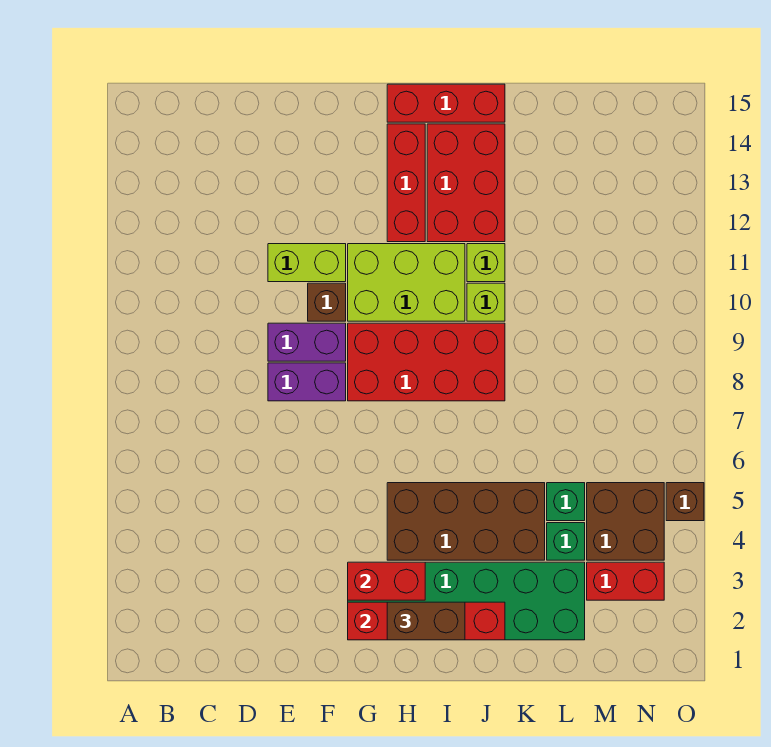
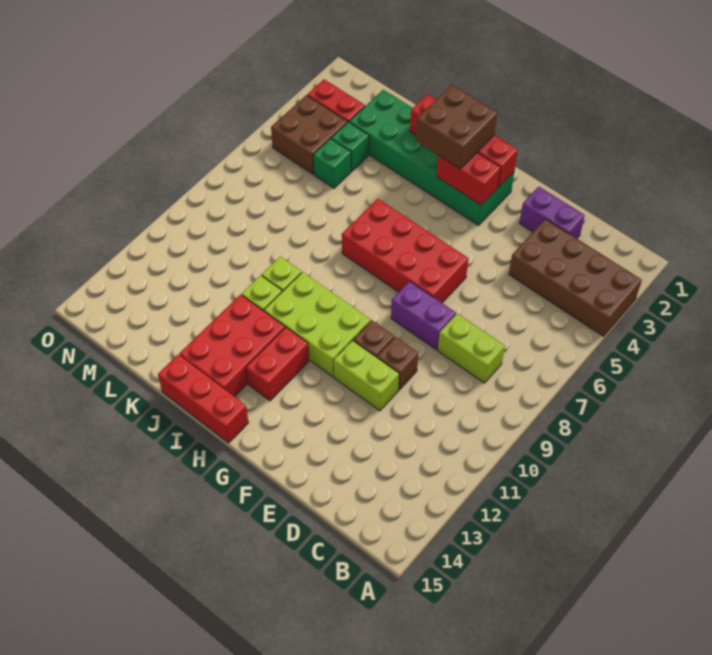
none -> lime 1x2 brick [438,314,505,383]
purple 1x2 brick [268,323,346,361] -> purple 1x2 brick moved to [519,187,585,238]
red 2x4 brick [348,323,505,401] -> red 2x4 brick moved to [342,199,468,303]
brown 1x2 brick [387,602,465,640] -> brown 2x2 brick [416,85,497,169]
brown 2x4 brick [387,483,545,560] -> brown 2x4 brick moved to [509,219,642,336]
red 1x3 brick [387,124,425,242] -> red 1x2 brick [246,327,309,401]
brown 1x1 brick [666,483,704,521] -> brown 1x1 brick moved to [377,337,418,390]

